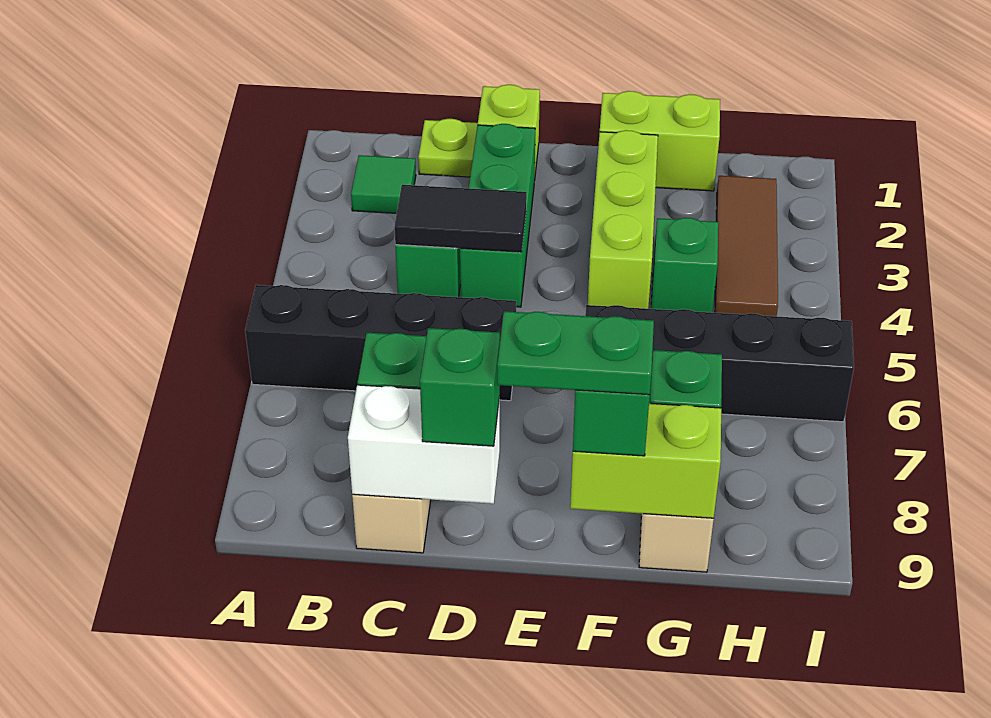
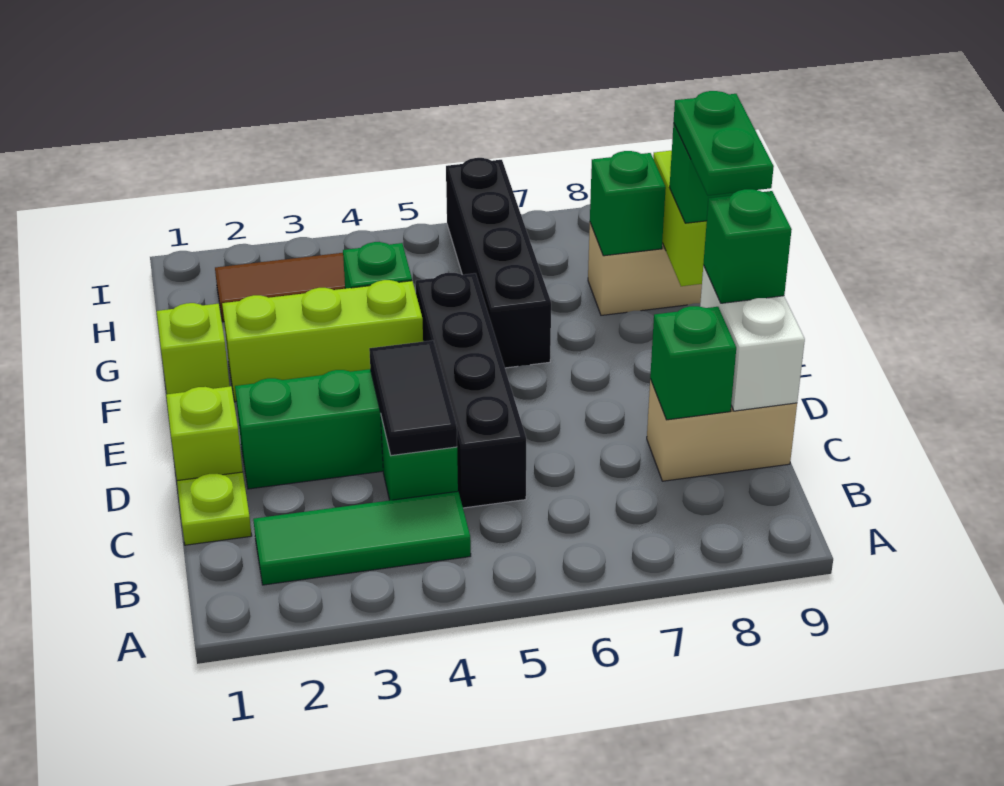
black 1x4 brick [245,285,516,401] -> black 1x4 brick moved to [416,273,526,508]
green 1x1 tile [351,155,416,213] -> green 1x3 tile [253,491,471,585]
lime 1x2 brick [600,91,720,191] -> lime 1x1 brick [157,303,230,394]

